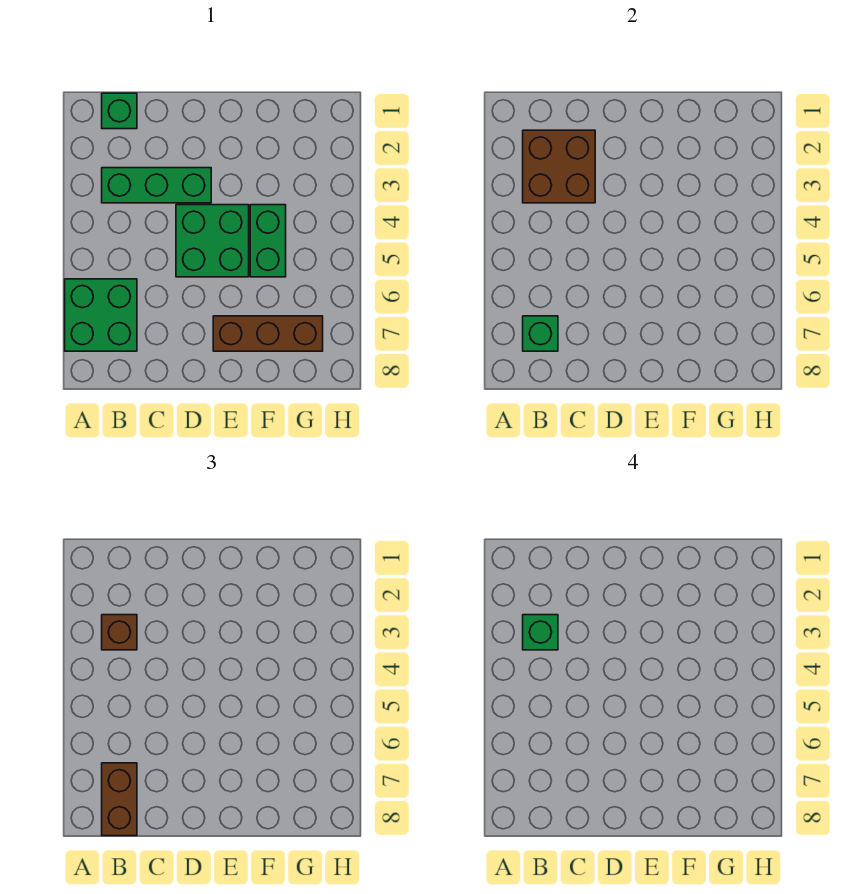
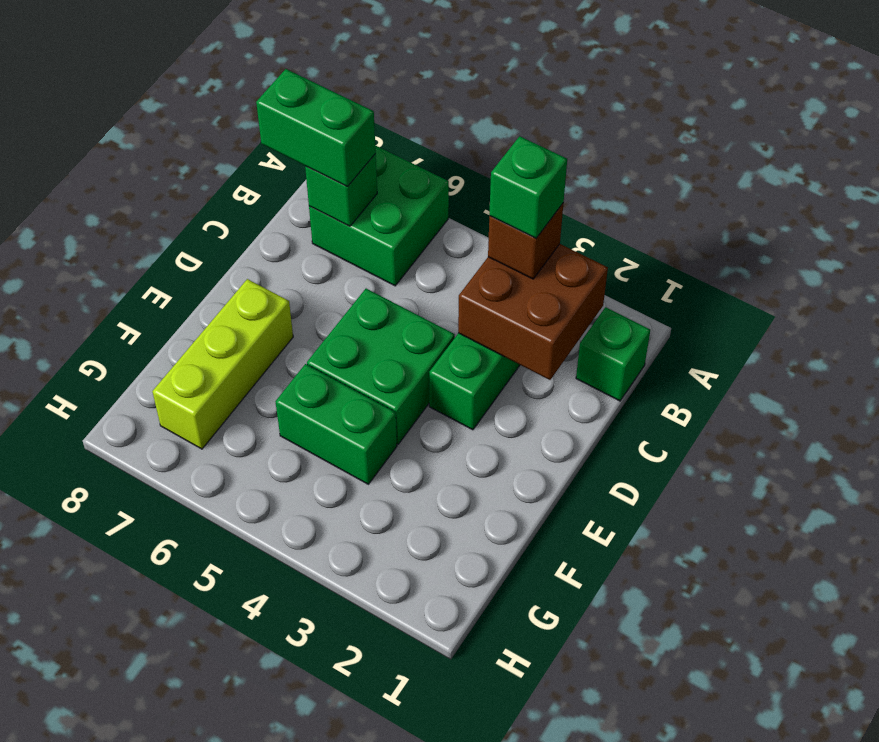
brown 1x2 brick [102,763,137,836] -> green 1x2 brick [256,69,376,186]
brown 1x3 brick [213,316,323,351] -> lime 1x3 brick [152,279,293,449]

